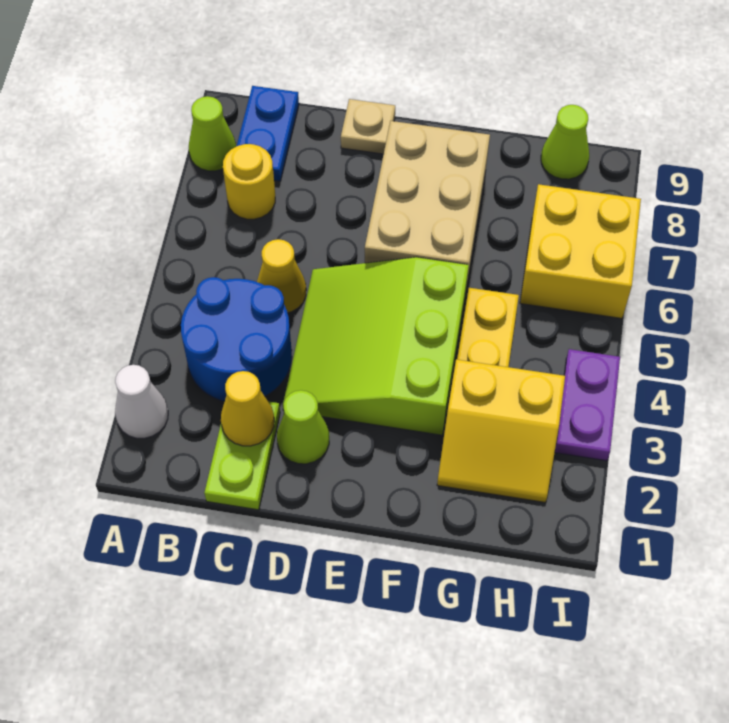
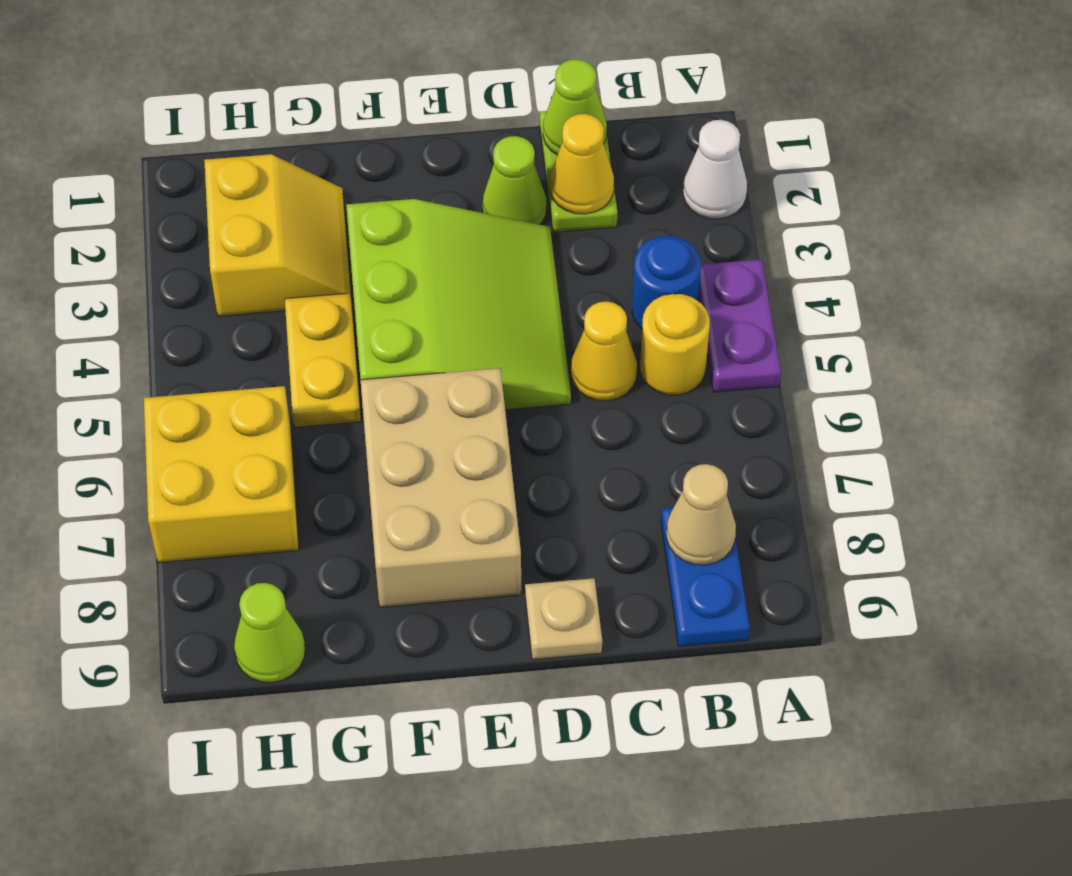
lime 1x1 cone [189,96,236,171] -> lime 1x1 cone moved to [543,59,607,155]
blue 2x2 round brick [181,277,292,401] -> blue 1x1 round brick [632,236,701,329]
yellow 1x1 round brick [223,144,275,219] -> yellow 1x1 round brick moved to [640,294,710,395]
none -> tan 1x1 cone [666,464,736,565]
yellow 2x2 slope [437,359,565,502] -> yellow 2x2 slope turned to [204,154,351,316]
purple 1x2 plate [555,349,620,461] -> purple 1x2 plate moved to [698,259,781,392]

